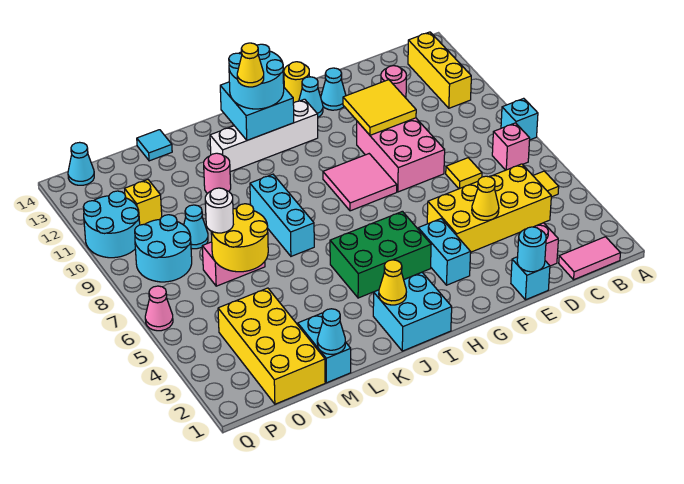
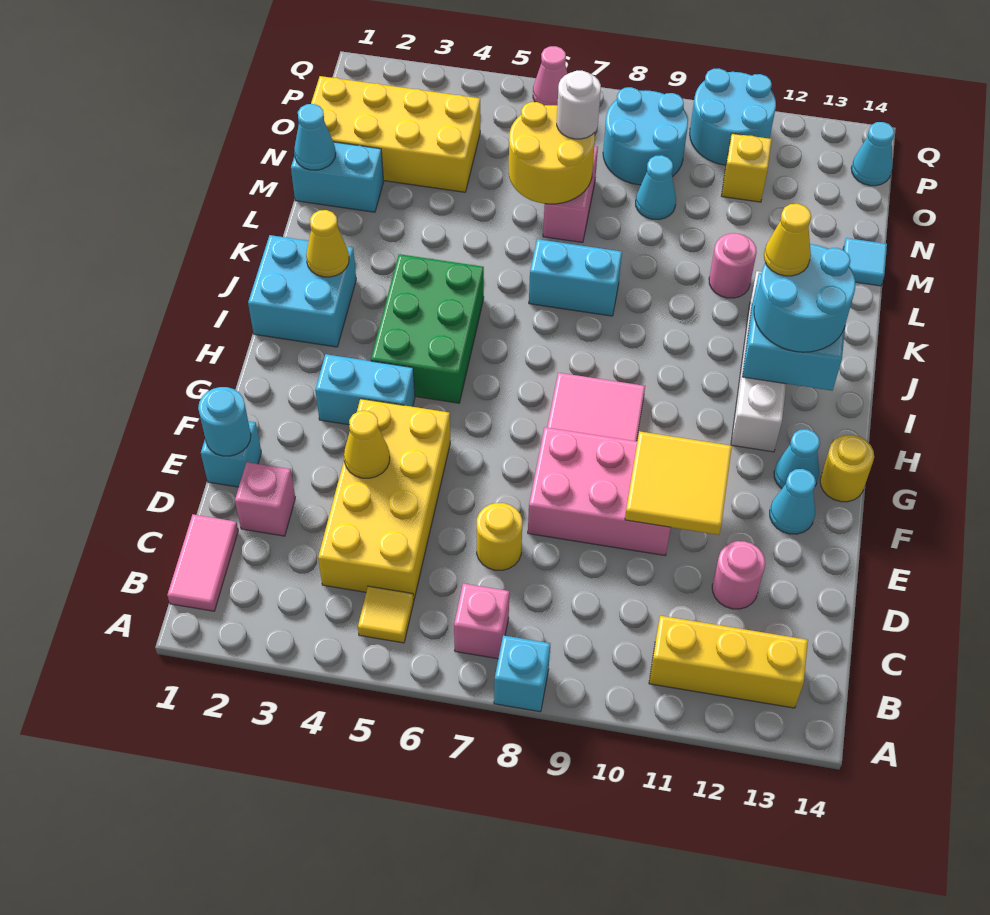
yellow 1x1 tile [446,158,482,189] -> yellow 1x1 round brick [477,503,522,570]
cyan 1x3 brick [250,174,314,256] -> cyan 1x2 brick [529,239,622,316]

